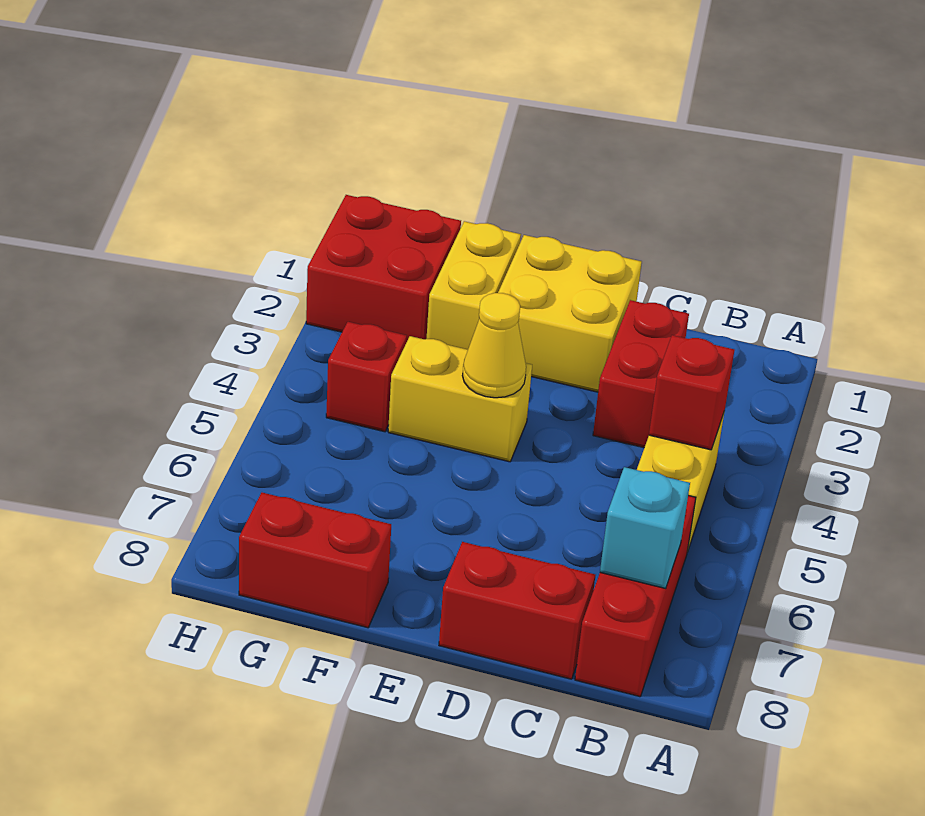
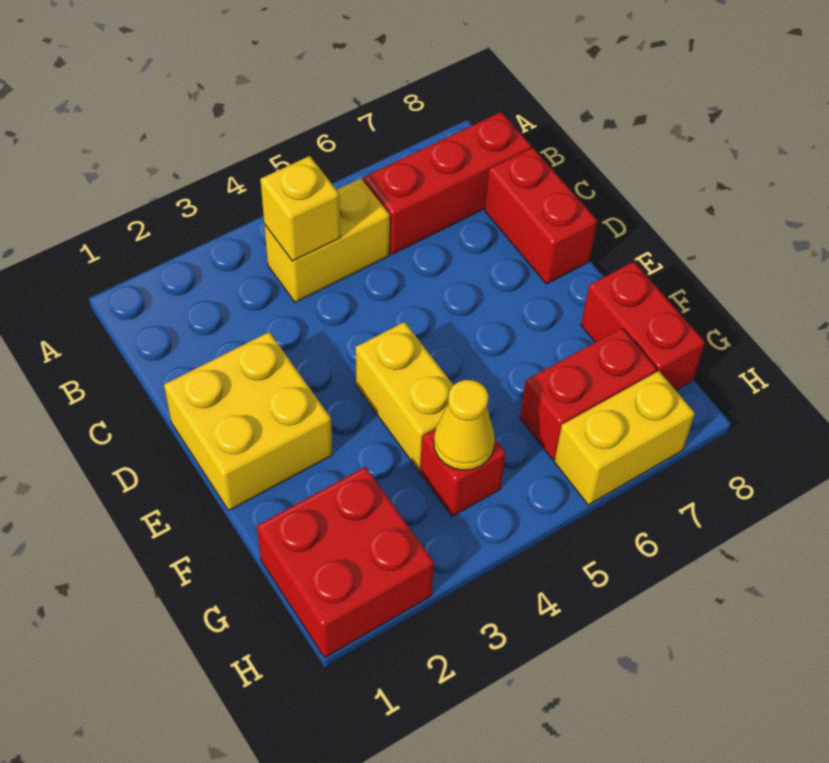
red 1x1 brick [649,335,734,450] -> yellow 1x1 brick [260,156,340,261]
cyan 1x1 brick [600,467,690,588] -> none
red 1x2 brick [593,300,689,448] -> red 1x2 brick moved to [520,328,657,460]
yellow 1x1 cone [462,293,526,398] -> yellow 1x1 cone moved to [434,380,495,470]
yellow 1x2 brick [427,221,521,349] -> yellow 1x2 brick moved to [554,371,695,505]

